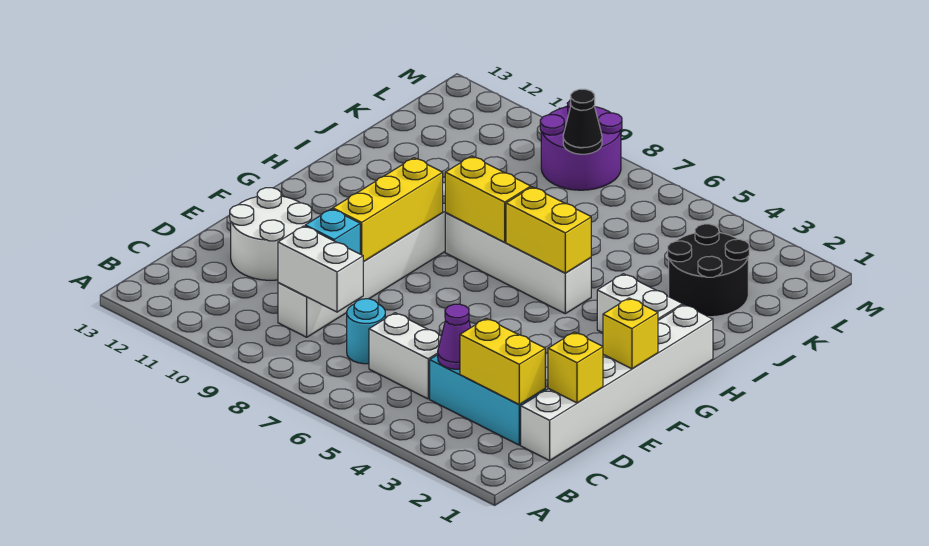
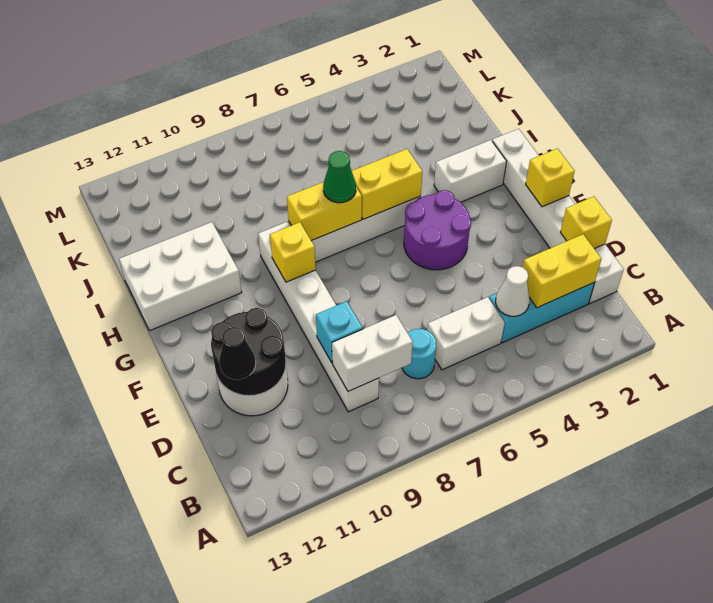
purple 1x1 cone [438,304,471,369] -> white 1x1 cone [496,266,530,316]
yellow 1x3 brick [333,158,443,262] -> yellow 1x1 brick [270,222,316,282]
none -> green 1x1 cone [323,151,356,203]
none -> white 2x3 brick [119,222,242,331]
black 2x2 round brick [668,224,749,317] -> black 2x2 round brick moved to [211,308,286,396]
purple 2x2 round brick [540,100,622,190] -> purple 2x2 round brick moved to [404,190,471,270]
black 1x1 cone [563,89,602,154] -> black 1x1 cone moved to [219,327,256,380]

